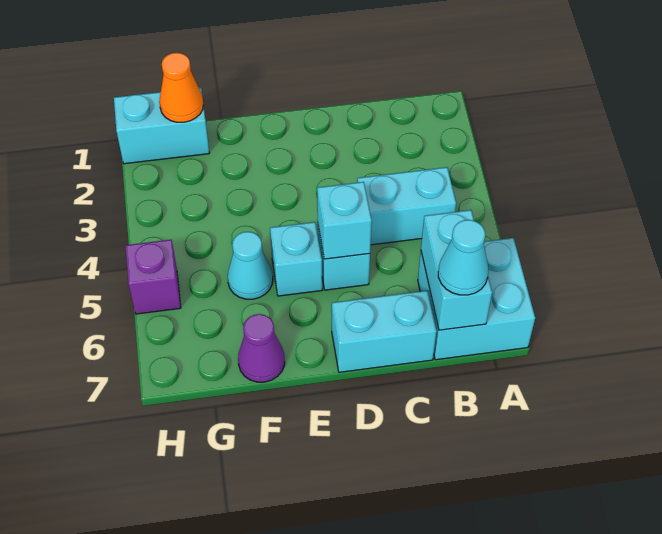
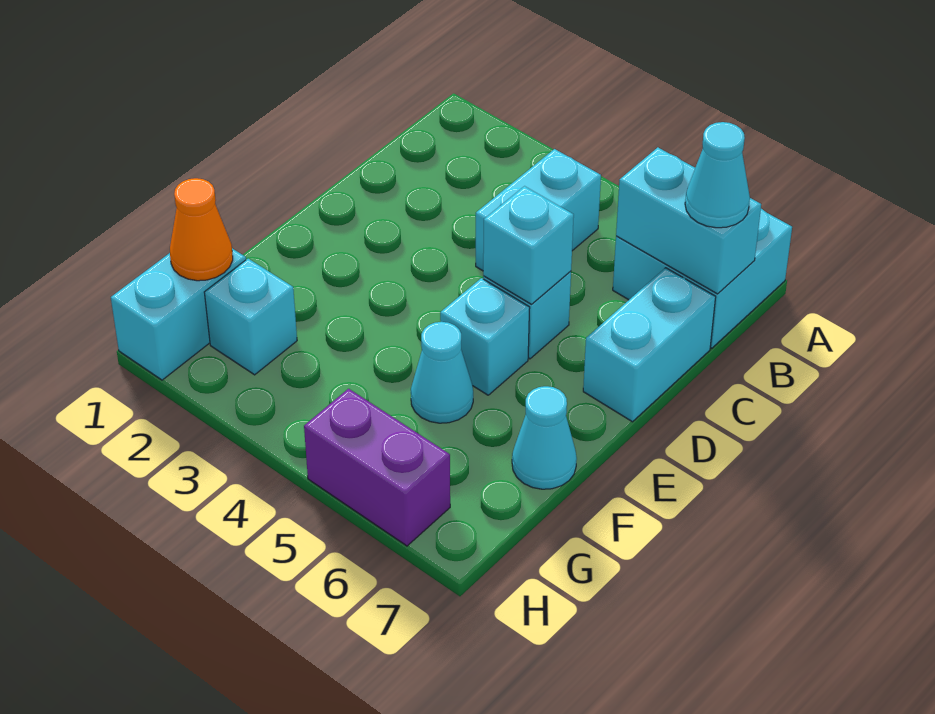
purple 1x1 cone [238,314,285,382] -> cyan 1x1 cone [512,386,577,489]
none -> cyan 1x1 brick [204,259,297,375]
purple 1x1 brick [125,240,181,314] -> purple 1x2 brick [304,389,450,546]

